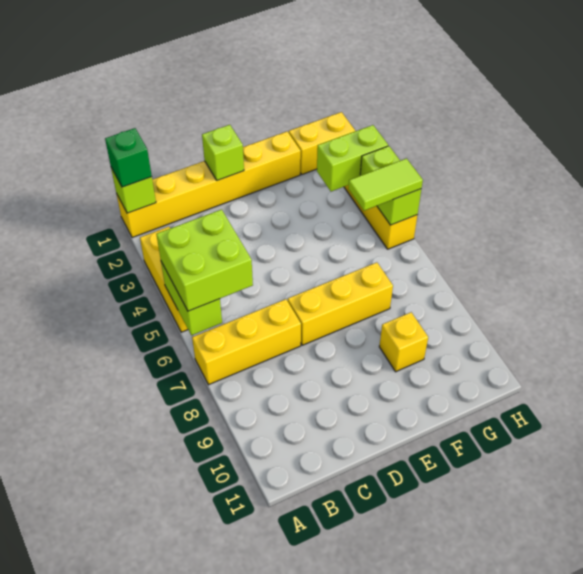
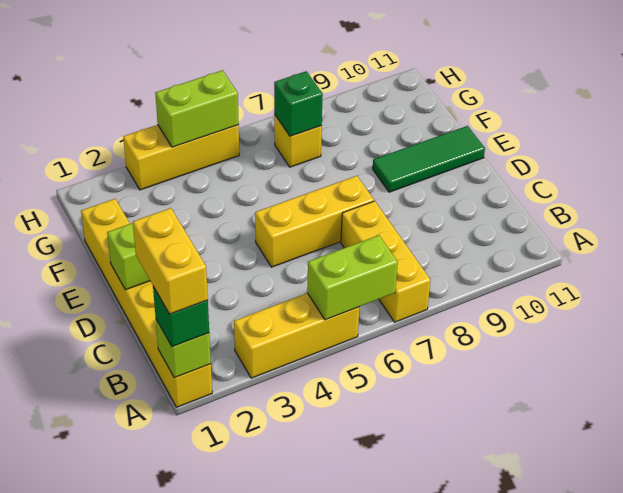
lime 2x2 brick [156,210,253,311] -> none
yellow 1x3 brick [288,262,393,345] -> yellow 1x3 brick turned to [255,176,374,267]
none -> green 1x3 tile [373,126,485,192]
yellow 1x1 brick [379,312,428,372] -> yellow 1x1 brick moved to [274,114,322,167]
yellow 1x2 brick [289,112,355,174] -> yellow 1x2 brick moved to [133,208,208,314]
lime 1x2 brick [317,125,388,191] -> none
lime 1x2 tile [348,158,423,211] -> none
none -> green 1x1 brick [274,71,323,136]

